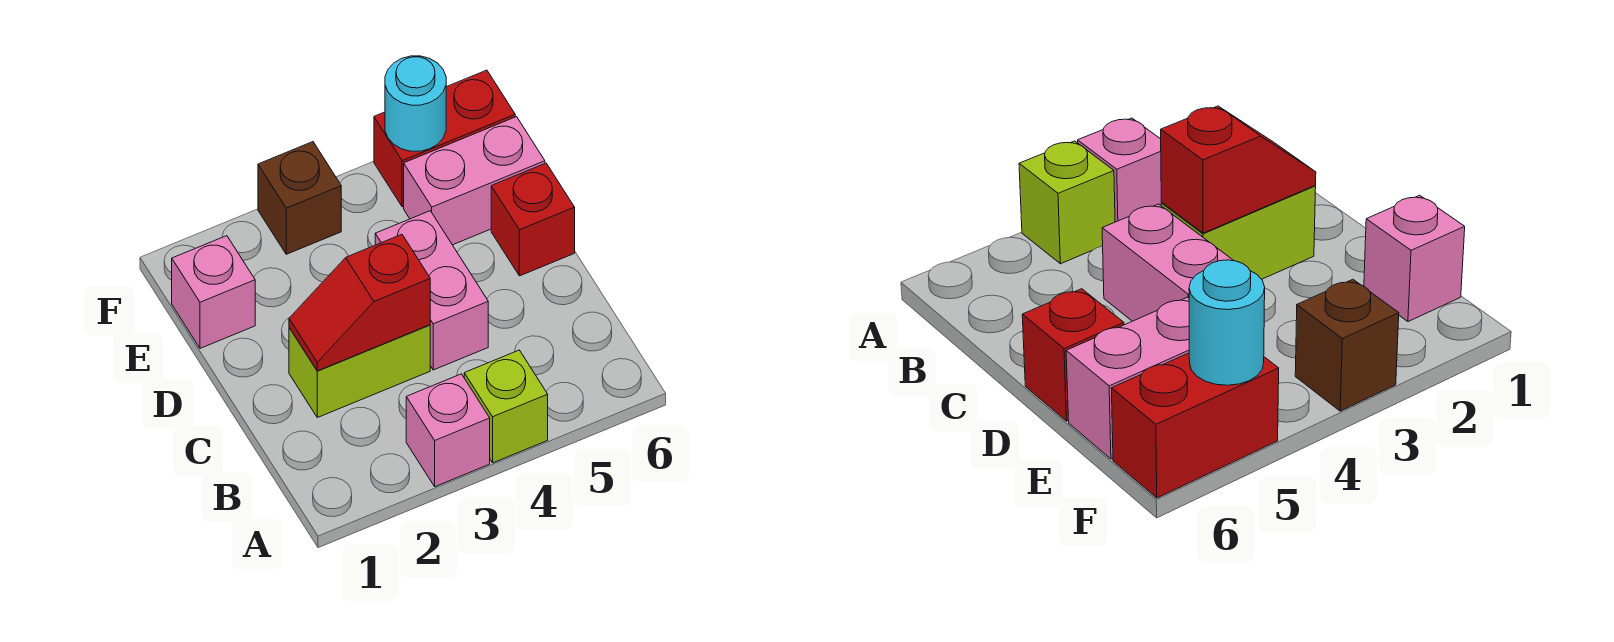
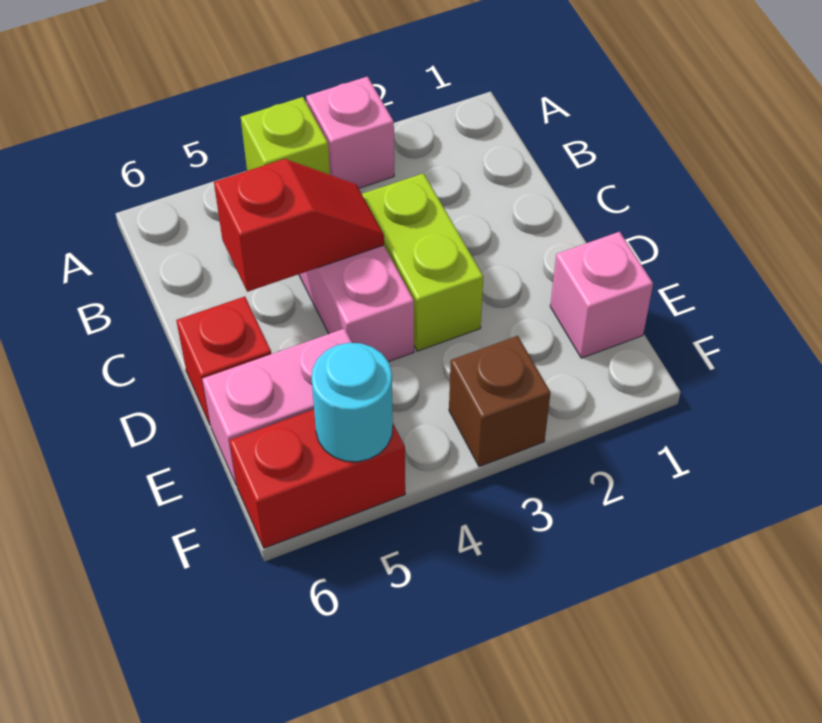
lime 1x2 brick [289,325,430,418] -> lime 1x2 brick turned to [362,173,483,351]
red 1x2 slope [289,234,430,371] -> red 1x2 slope moved to [214,159,384,292]

